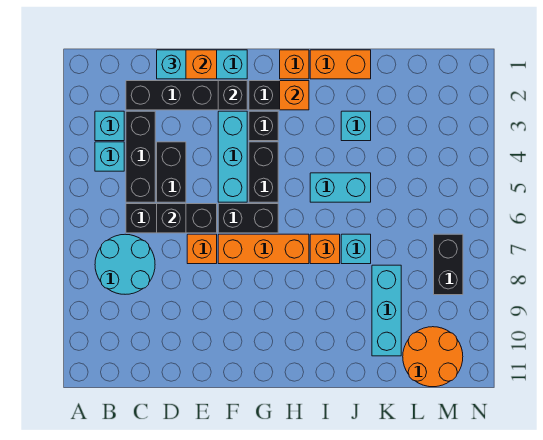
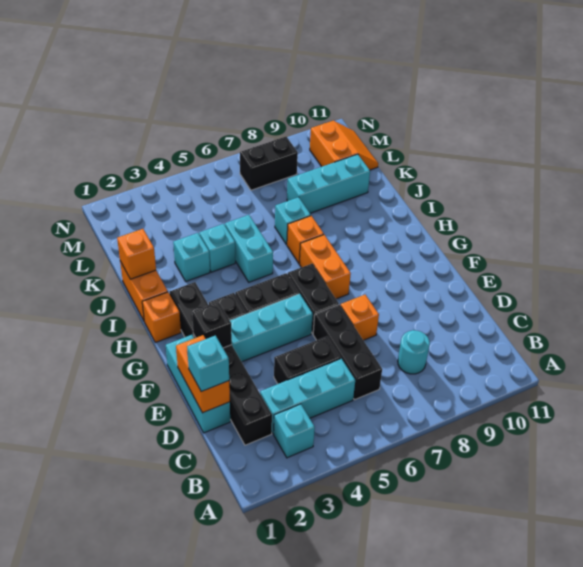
cyan 1x1 brick [95,142,124,171] -> cyan 1x1 brick moved to [199,224,235,272]
cyan 2x2 round brick [95,234,155,294] -> cyan 1x1 round brick [398,330,430,374]
black 1x3 brick [126,111,155,202] -> cyan 1x3 brick [260,359,355,434]
black 1x1 brick [157,204,186,233] -> none
orange 1x3 brick [218,234,309,264] -> orange 1x2 brick [299,235,351,299]
orange 1x1 brick [280,81,309,110] -> orange 1x1 brick moved to [117,229,156,279]
orange 2x2 round brick [403,327,463,387] -> orange 2x2 slope [310,121,378,170]

